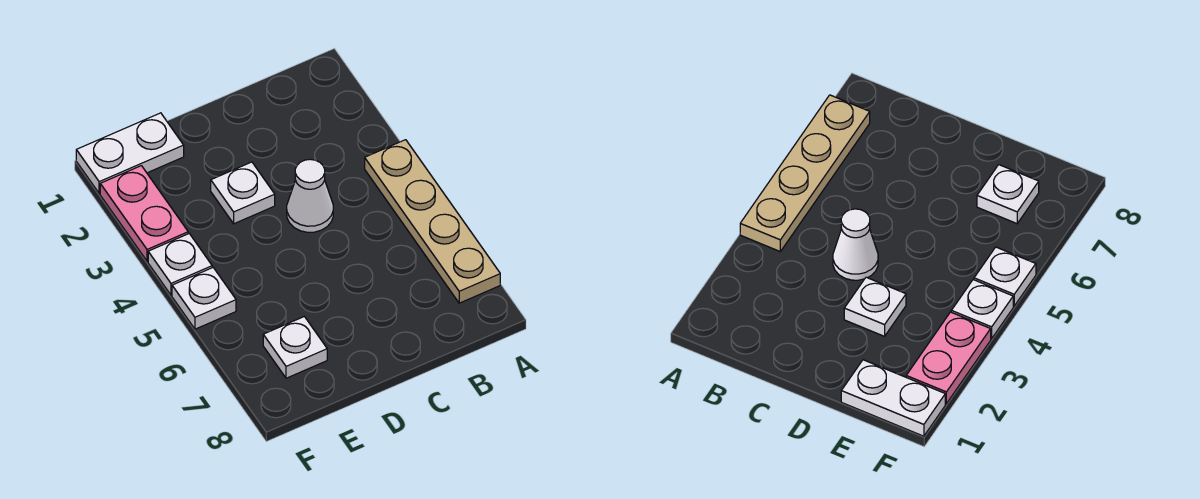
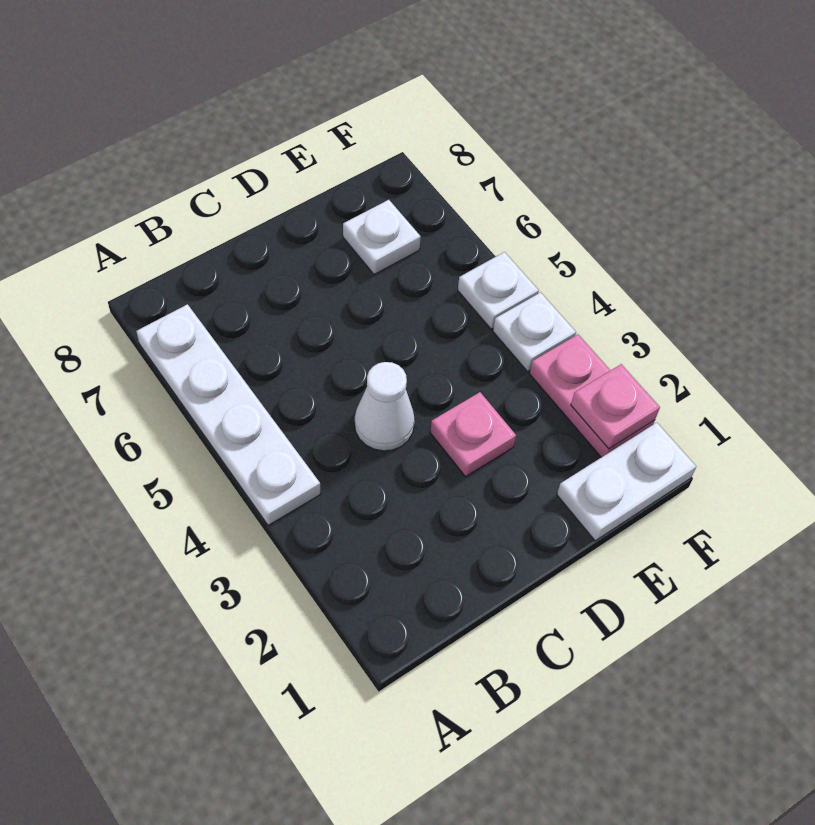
tan 1x4 plate [365,140,500,303] -> white 1x4 plate [136,304,320,525]
white 1x1 plate [211,162,275,224] -> pink 1x1 plate [430,392,516,477]
none -> pink 1x1 plate [571,364,660,449]

